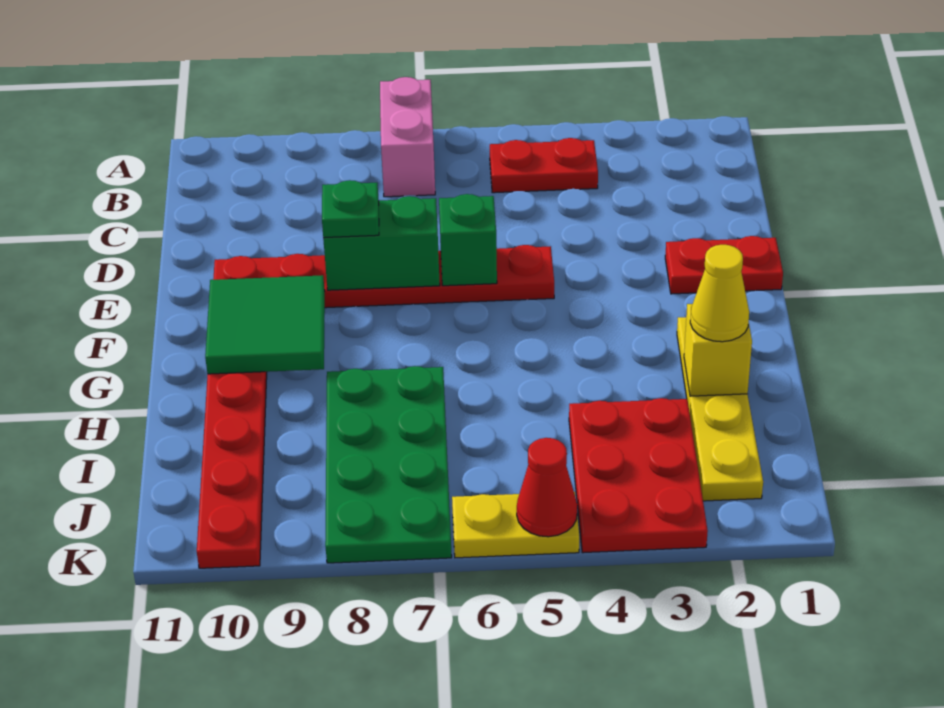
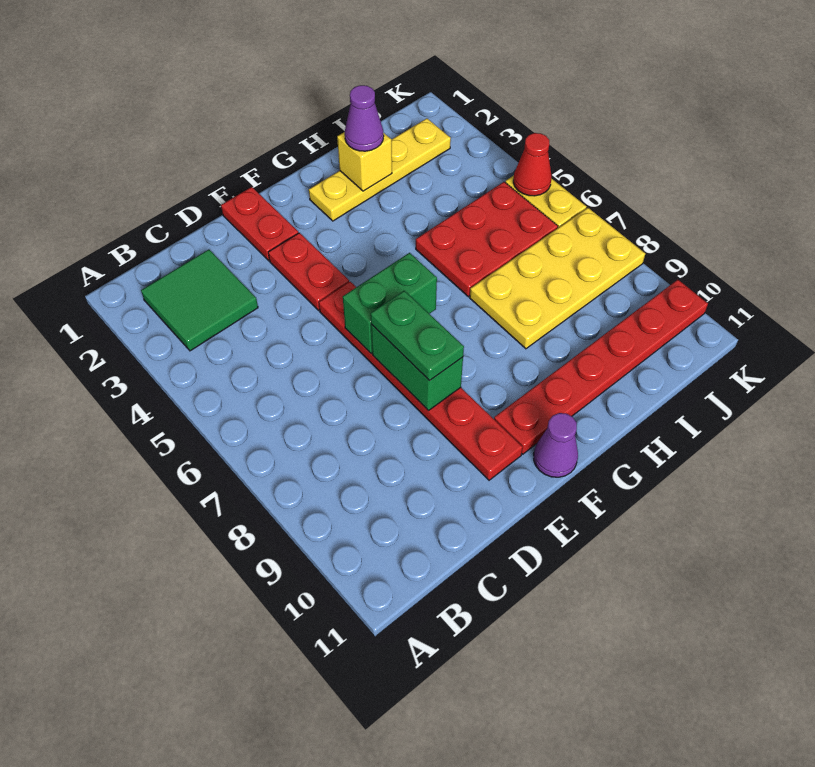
pink 1x2 brick [380,77,435,197] -> none
red 1x2 plate [490,138,598,193] -> red 1x2 plate moved to [268,233,349,310]
green 1x1 brick [439,194,497,286] -> green 1x2 brick [343,253,437,353]
green 1x1 plate [322,180,379,238] -> green 1x2 plate [371,291,464,381]
green 2x2 tile [205,275,325,374] -> green 2x2 tile moved to [141,250,258,351]
none -> purple 1x1 cone [534,413,578,477]
yellow 1x1 cone [690,245,749,342] -> purple 1x1 cone [345,85,384,151]
green 2x4 plate [325,366,452,563] -> yellow 2x4 plate [470,208,645,349]
red 2x3 plate [569,398,708,553] -> red 2x3 plate moved to [416,182,558,297]

